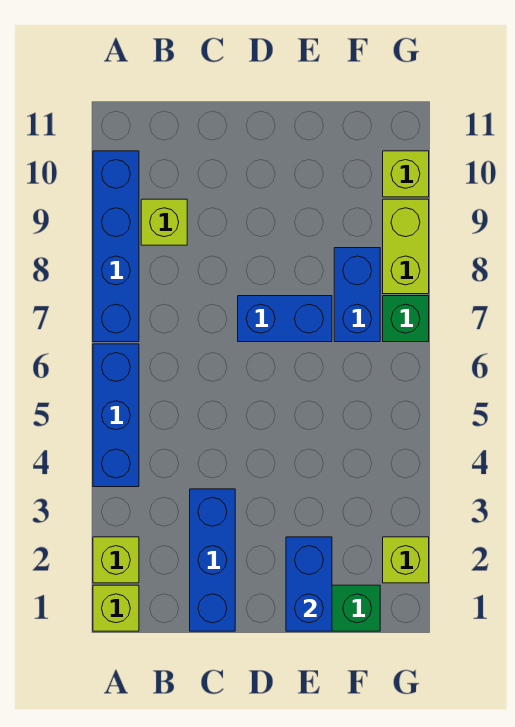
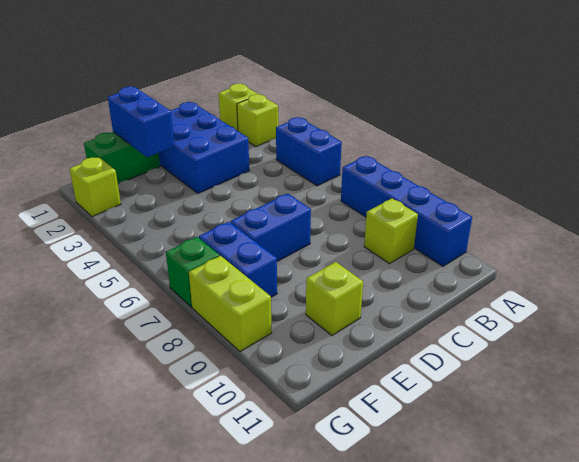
blue 1x3 brick [93,344,139,487] -> blue 1x2 brick [276,117,342,186]
blue 1x3 brick [190,489,235,631] -> blue 2x3 brick [159,102,249,193]
lime 1x1 brick [383,151,429,197] -> lime 1x1 brick moved to [306,262,363,336]

